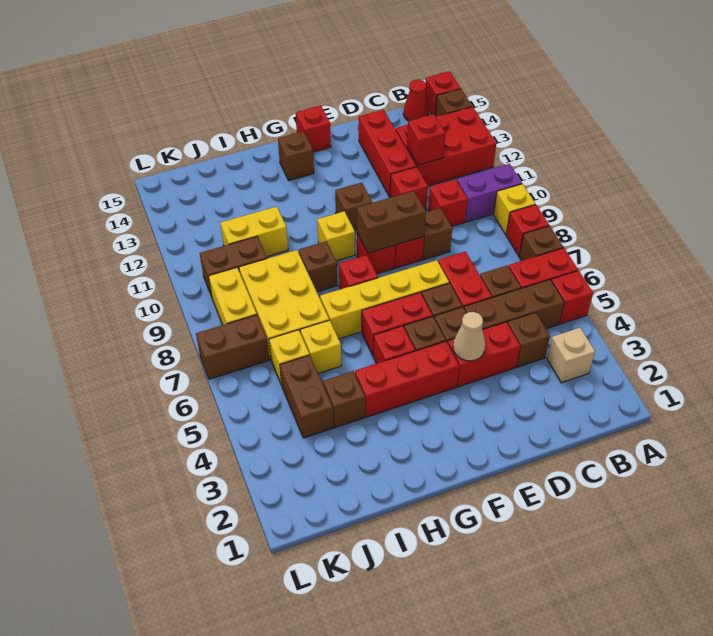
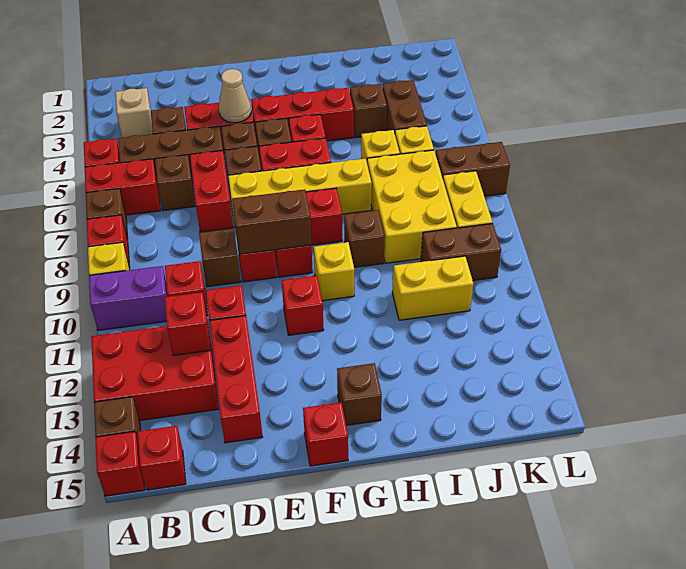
red 1x1 cone [403,79,429,121] -> red 1x1 brick [138,426,186,490]
brown 1x1 brick [335,183,372,231] -> red 1x1 brick [282,276,324,335]

